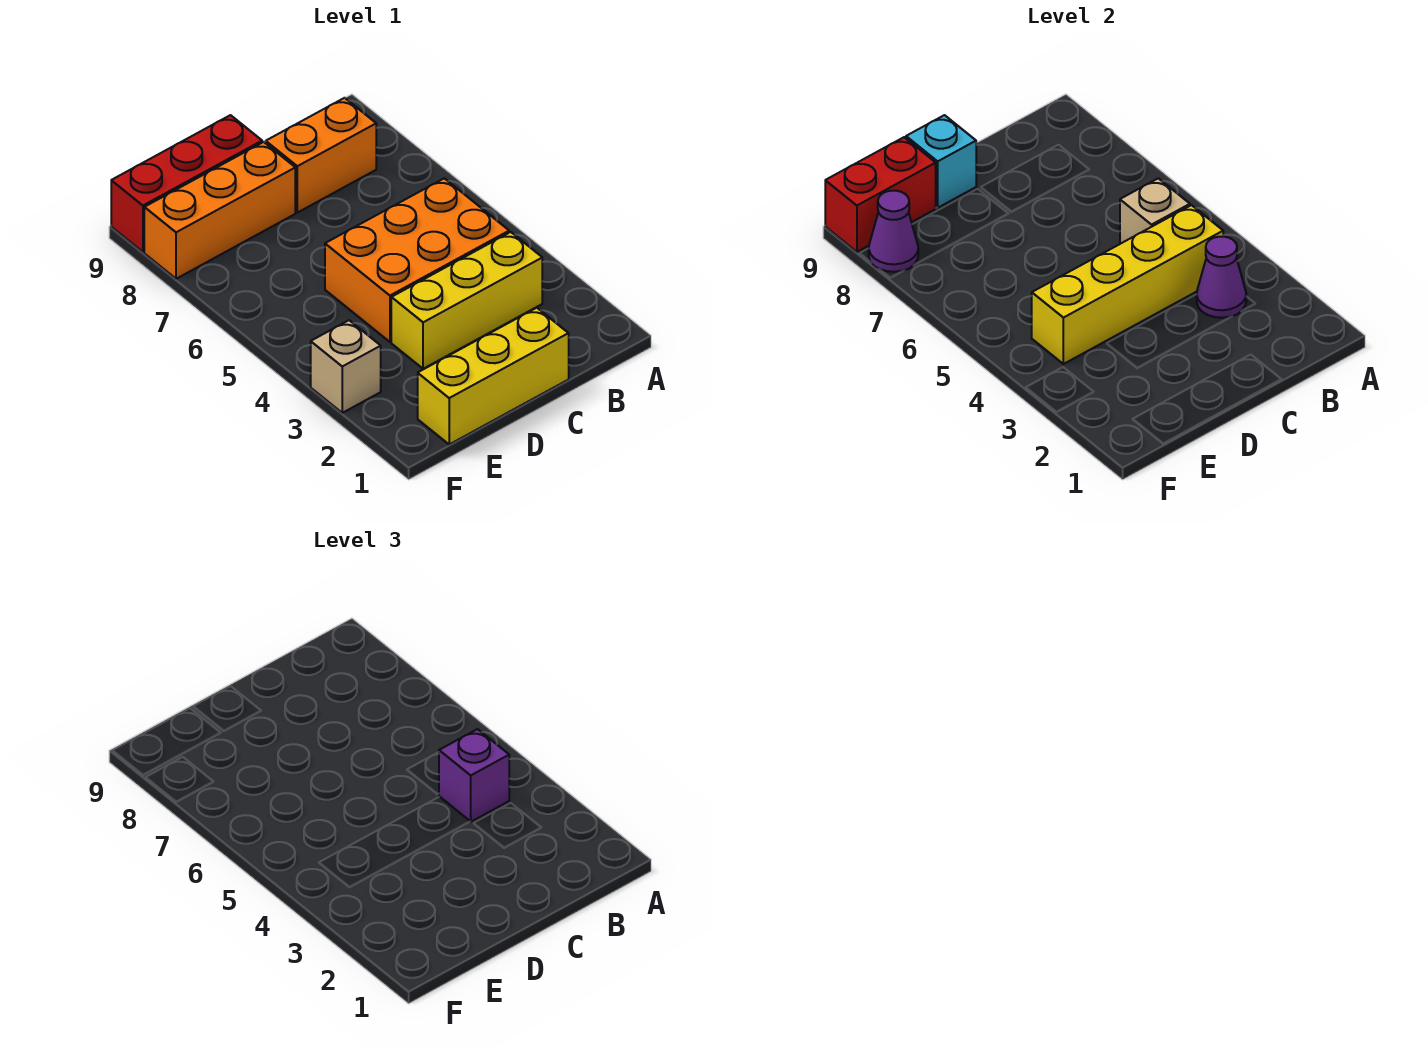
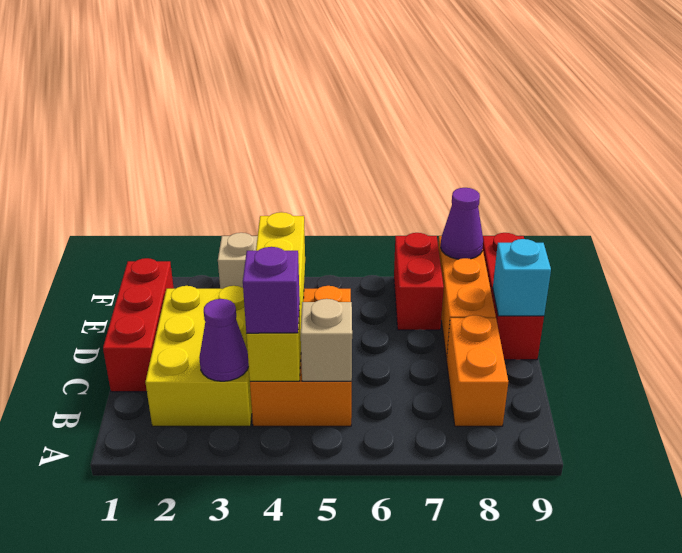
yellow 1x3 brick [391,232,542,369] -> yellow 2x3 brick [145,285,252,426]
yellow 1x3 brick [418,308,569,444] -> red 1x3 brick [103,258,174,392]
red 1x2 brick [825,137,936,252] -> red 1x2 brick moved to [394,233,444,330]

